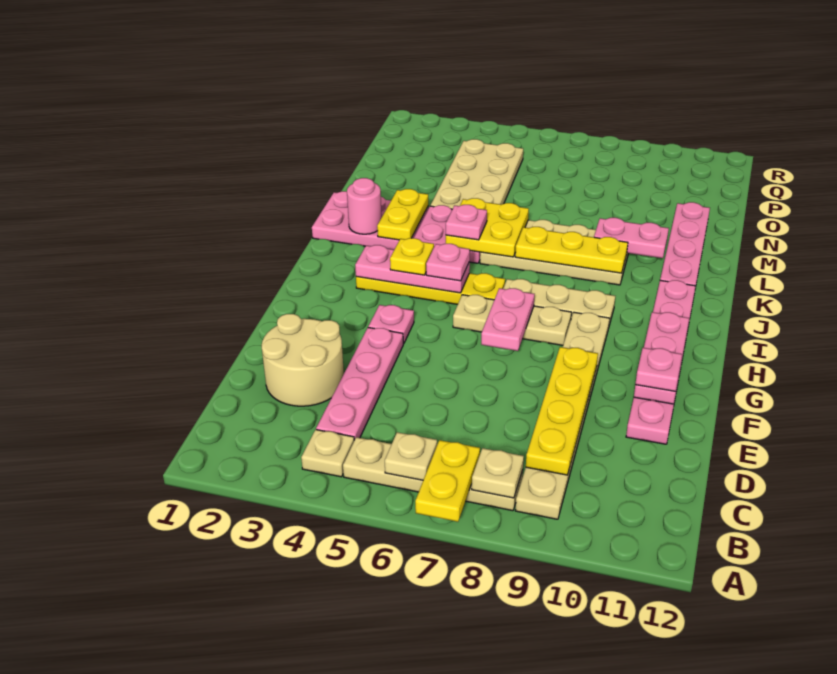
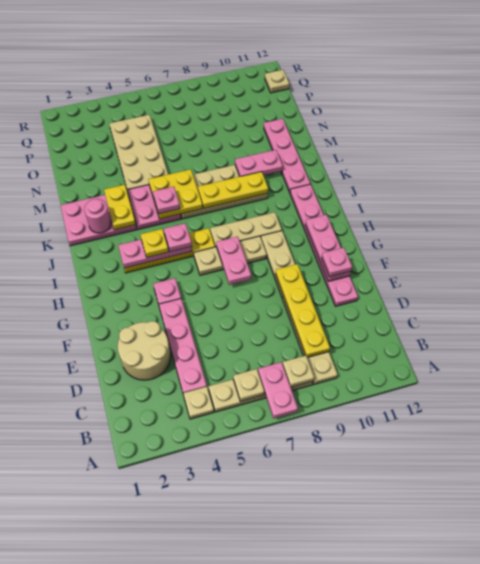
yellow 1x2 plate [415,440,480,522] -> pink 1x2 plate [258,362,298,419]
none -> tan 1x1 plate [265,70,289,93]

